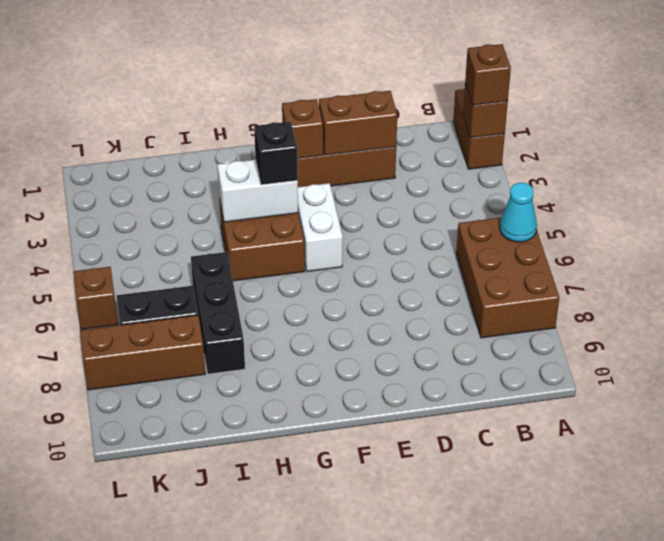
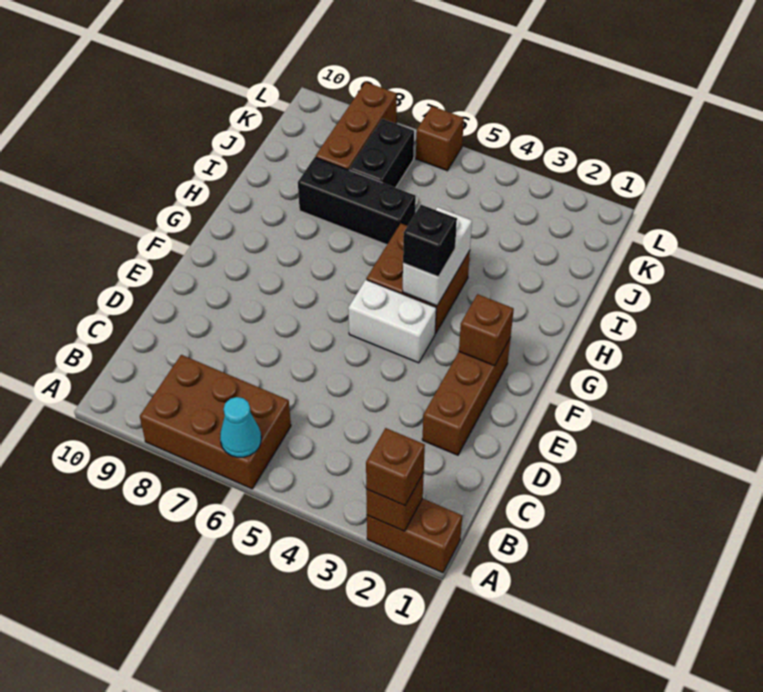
brown 1x2 brick [319,91,397,155] -> none

